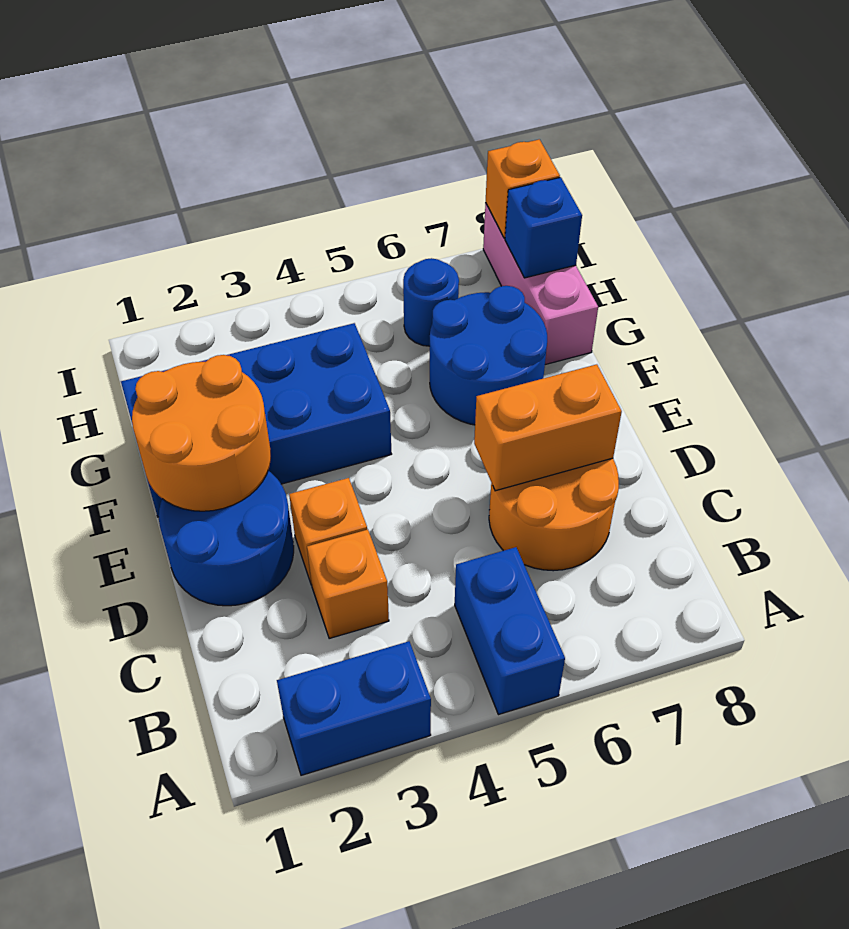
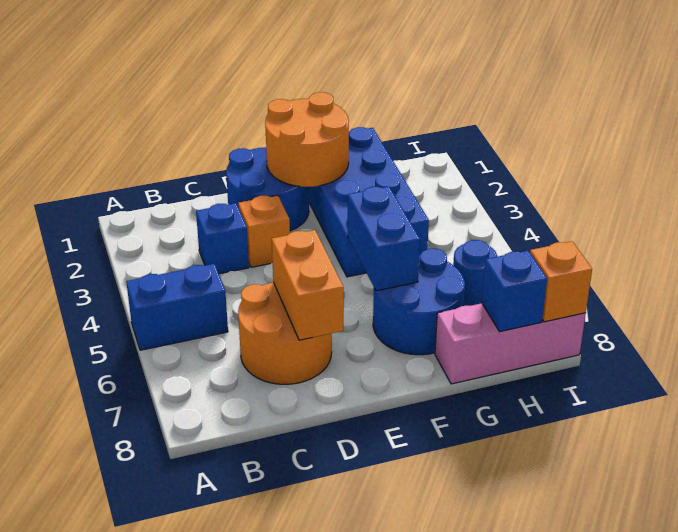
blue 1x2 brick [277,641,431,775] -> blue 1x2 brick moved to [348,186,420,291]
orange 1x1 brick [307,529,389,639] -> blue 1x1 brick [196,203,249,274]

